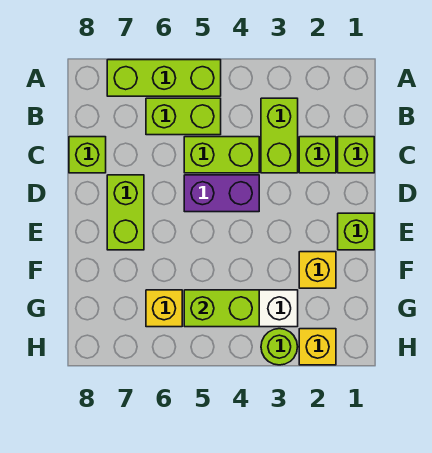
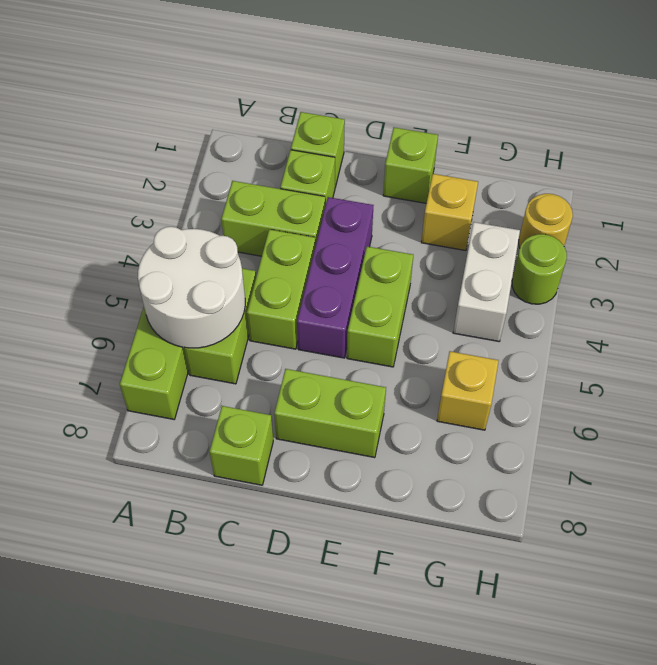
none -> white 2x2 round brick [138,227,245,348]
purple 1x2 brick [184,175,259,212] -> purple 1x3 brick [297,197,374,358]
lime 1x2 brick [184,290,259,327] -> lime 1x2 brick moved to [347,247,413,367]
yellow 1x1 brick [299,329,336,365] -> yellow 1x1 round brick [519,194,573,248]

